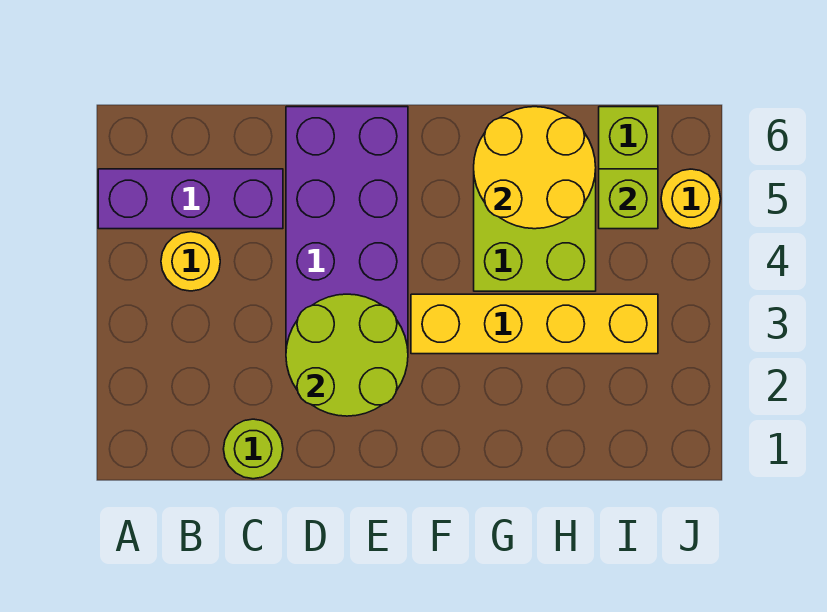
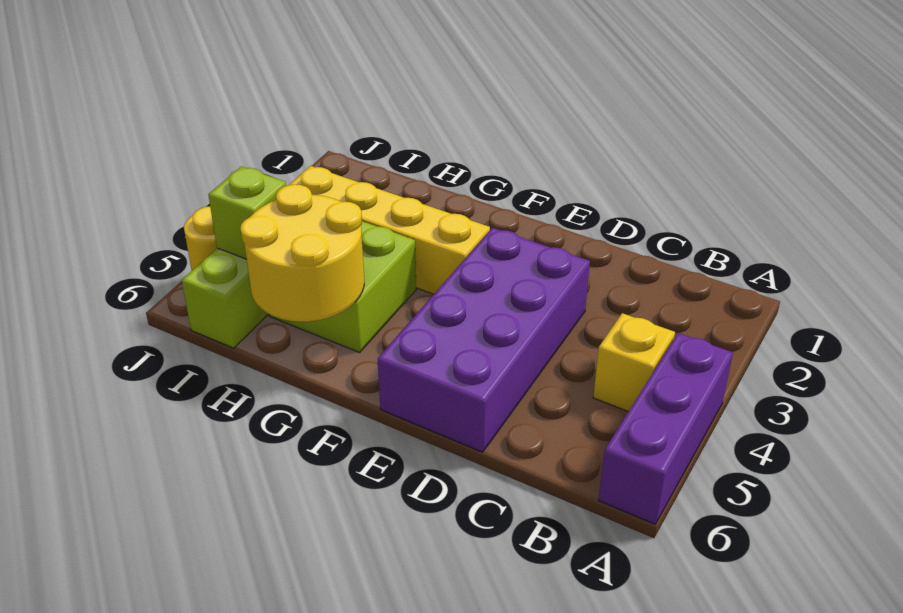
purple 1x3 brick [98,169,283,229] -> purple 1x3 brick turned to [599,333,733,524]
yellow 1x1 round brick [161,232,220,291] -> yellow 1x1 brick [593,313,675,411]
lime 1x1 round brick [224,419,283,479] -> none
lime 2x2 round brick [286,294,408,416] -> none

